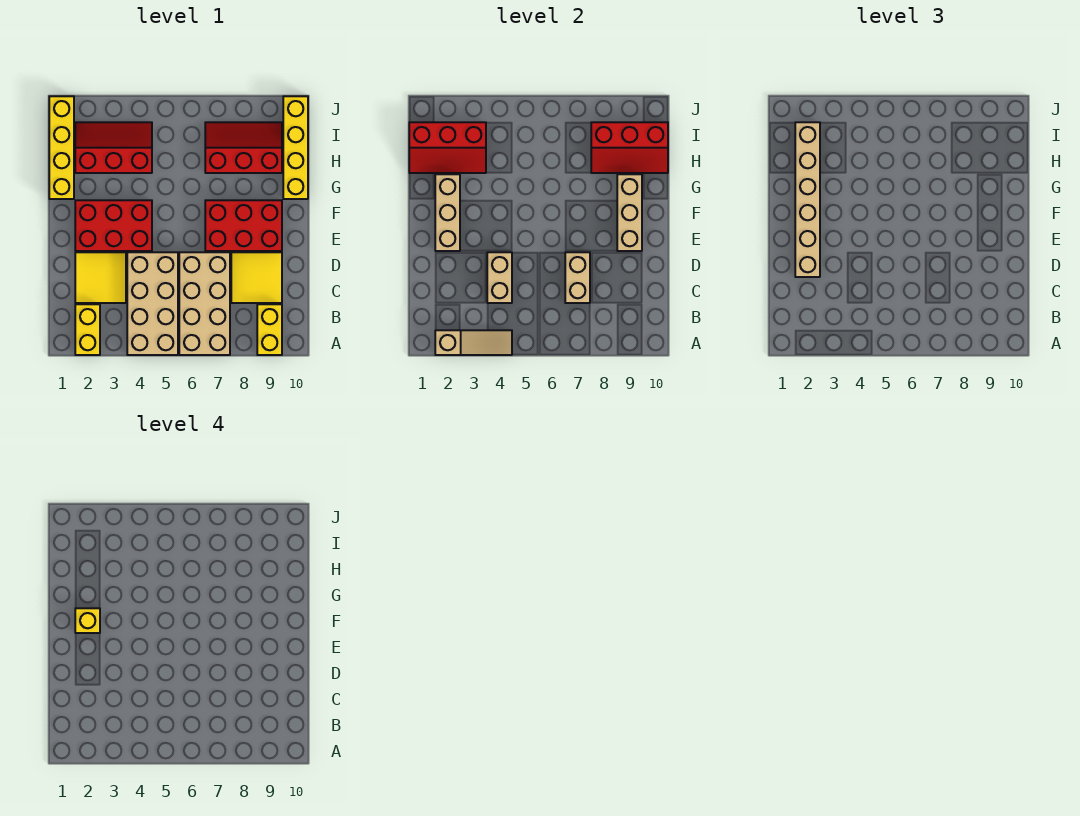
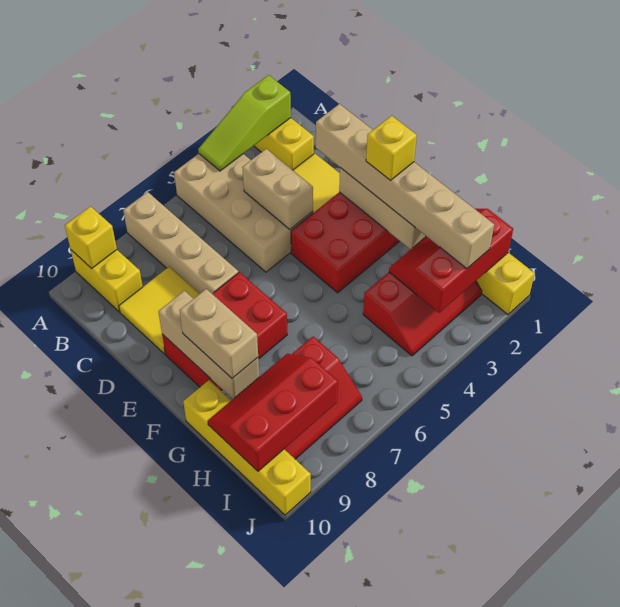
tan 1x3 slope [435,330,512,355] -> lime 1x3 slope [198,75,291,171]
tan 2x4 brick [179,252,230,355] -> tan 1x4 brick [123,192,239,294]
none -> yellow 1x1 brick [65,206,117,269]
tan 1x2 brick [565,252,590,303] -> tan 1x2 brick moved to [180,289,258,378]

